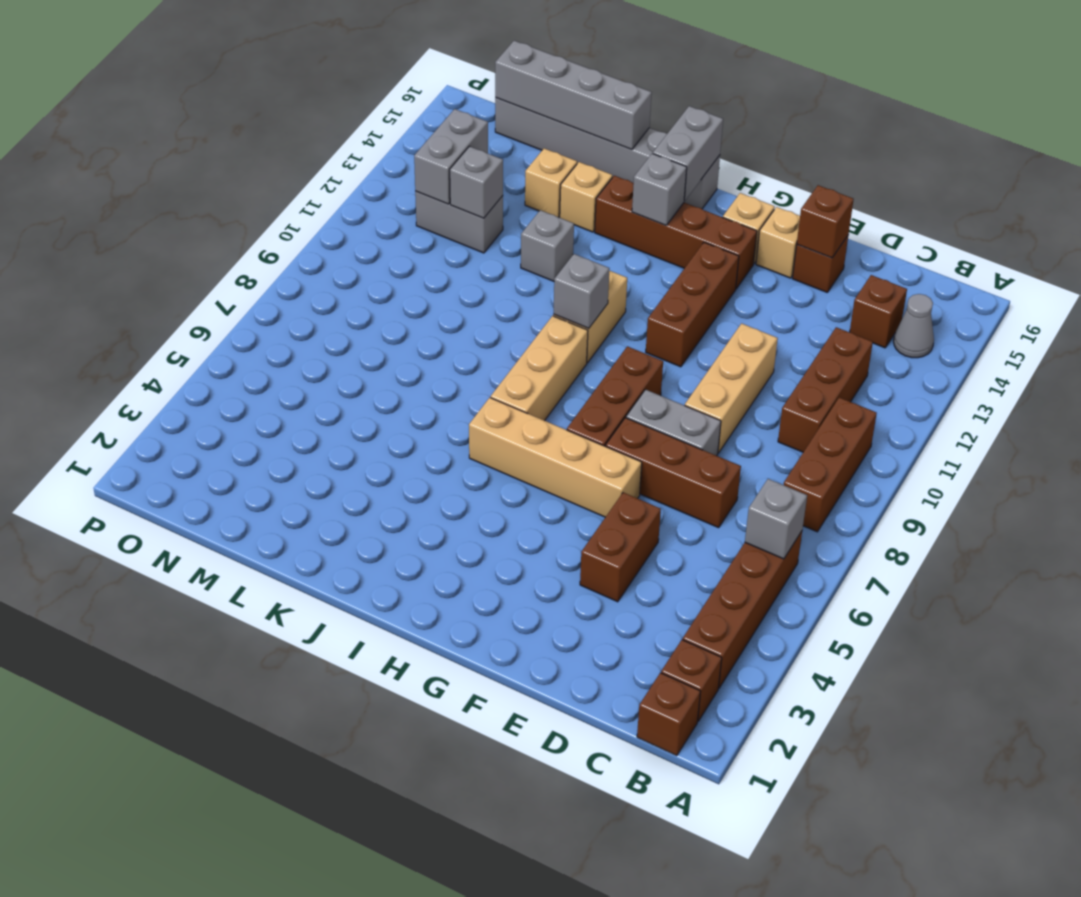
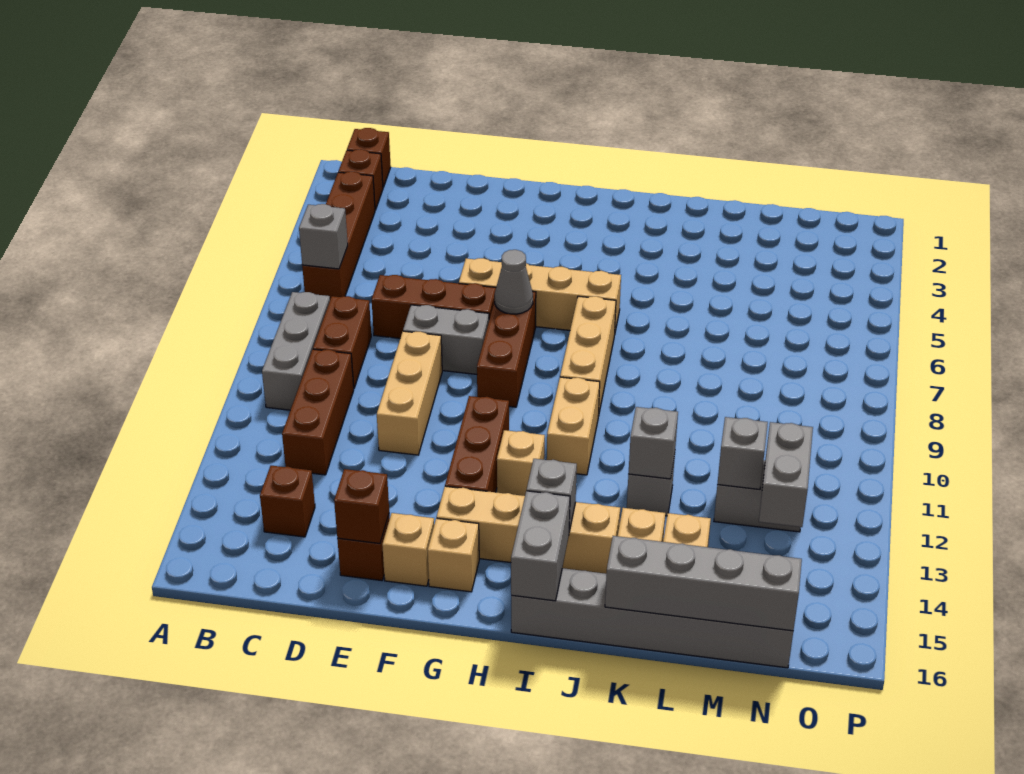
brown 1x3 brick [784,397,877,532] -> grey 1x3 brick [262,292,330,410]
grey 1x1 cone [894,294,934,358] -> grey 1x1 cone moved to [495,250,533,314]
brown 1x2 brick [580,492,661,602] -> brown 1x2 brick moved to [313,296,371,388]
brown 1x4 brick [595,176,757,289] -> tan 1x4 brick [437,486,620,574]
none -> tan 1x1 brick [497,430,545,496]
grey 1x1 brick [554,254,610,329] -> grey 1x1 brick moved to [628,407,678,479]

